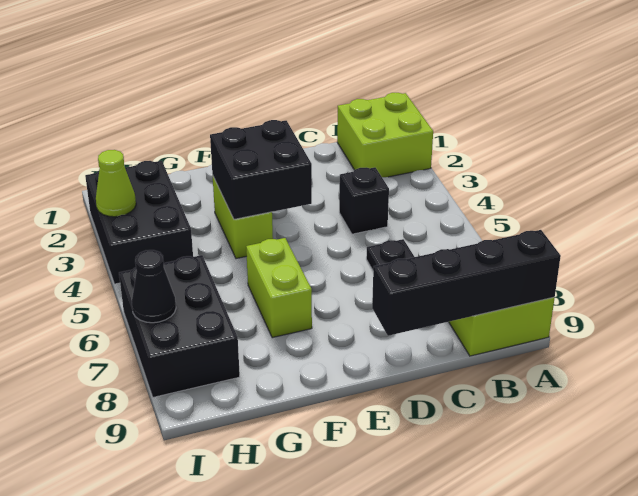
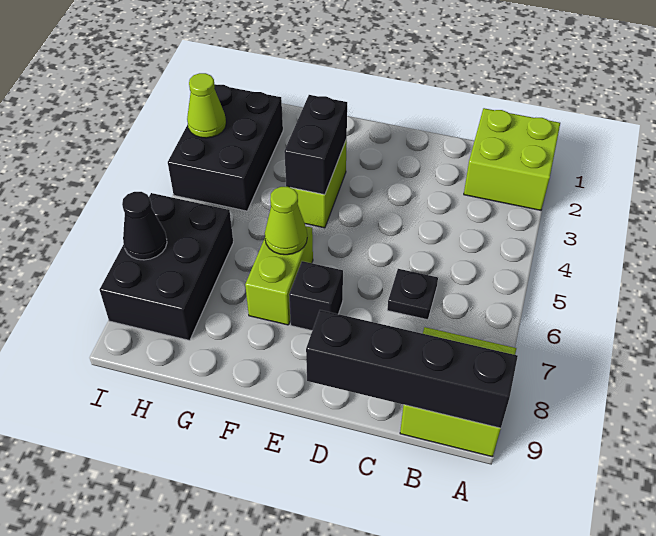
black 1x1 brick [339,167,389,234] -> black 1x1 brick moved to [289,261,343,330]
black 2x2 brick [210,120,312,219] -> black 1x2 brick [284,95,347,195]
none -> lime 1x1 cone [265,187,307,255]

